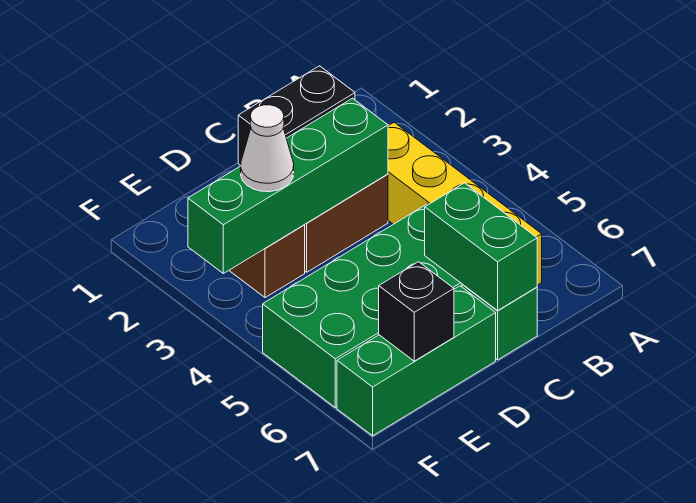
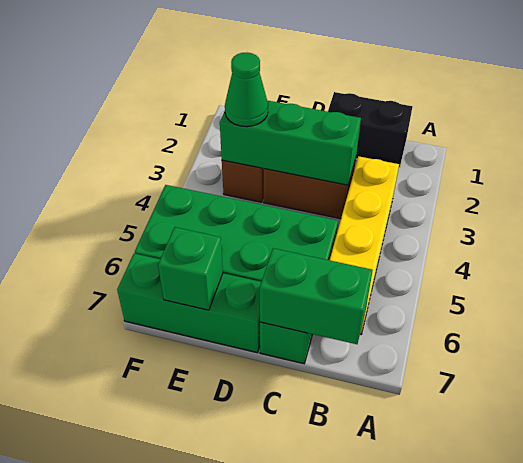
green 1x4 brick [188,98,388,274] -> green 1x3 brick [220,101,361,185]
green 1x2 brick [425,183,537,310] -> green 1x2 brick turned to [260,248,373,344]
white 1x1 cone [241,105,294,192] -> green 1x1 cone [225,53,268,127]
black 1x1 brick [379,262,454,361] -> green 1x1 brick [158,227,223,310]

